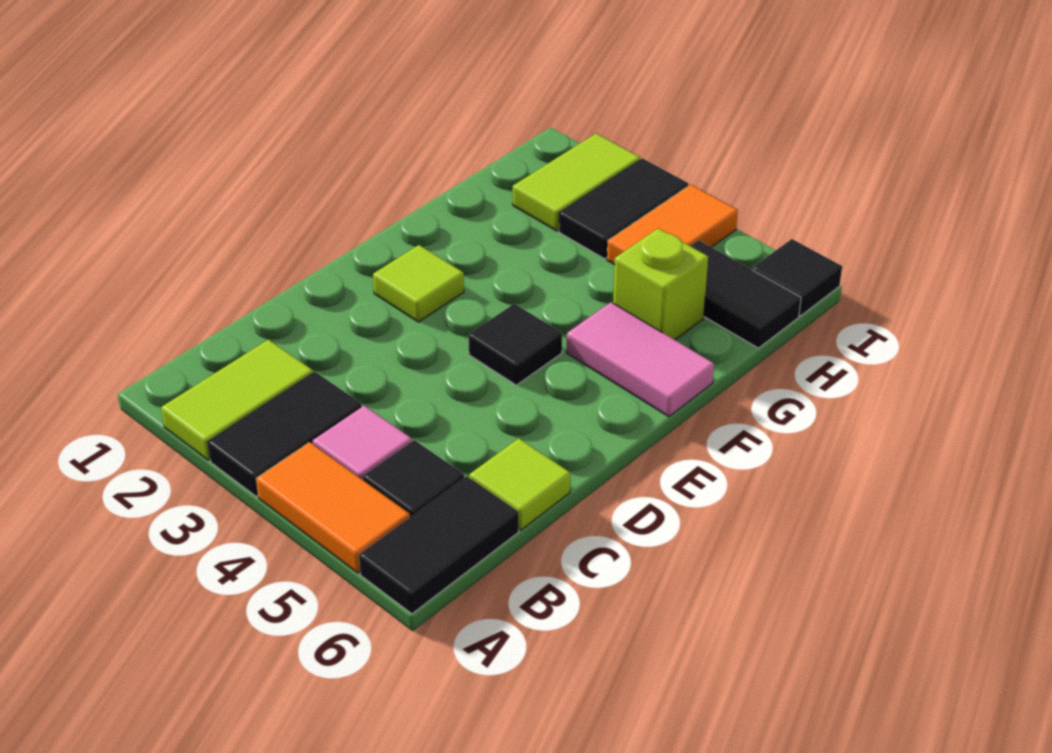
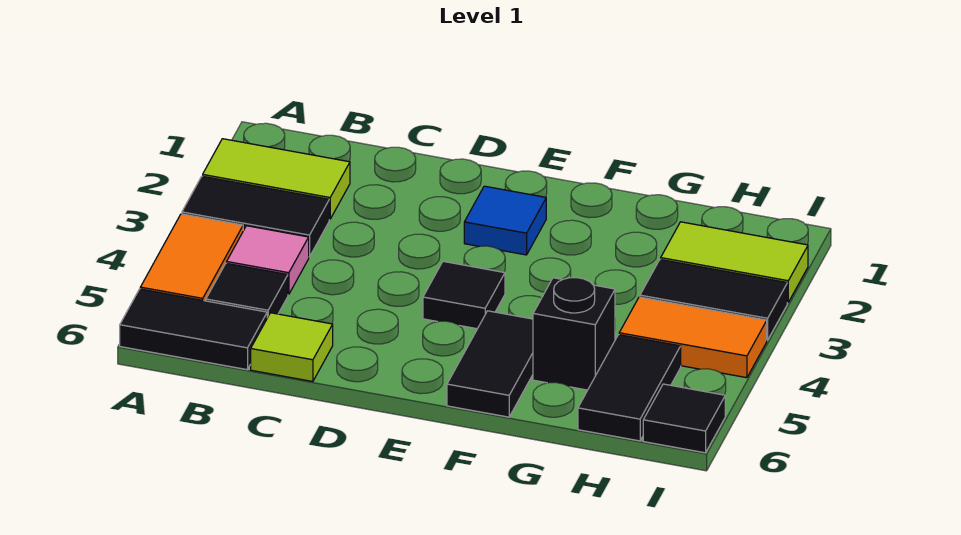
lime 1x1 tile [373,245,464,322] -> blue 1x1 tile [464,186,546,255]
pink 1x2 tile [567,302,714,417] -> black 1x2 tile [447,311,533,417]
lime 1x1 brick [613,228,708,340] -> black 1x1 brick [533,278,615,390]

